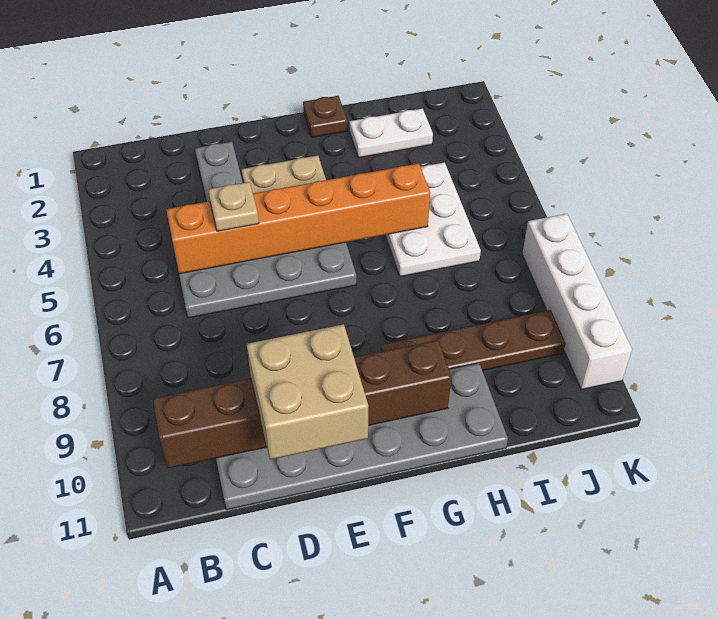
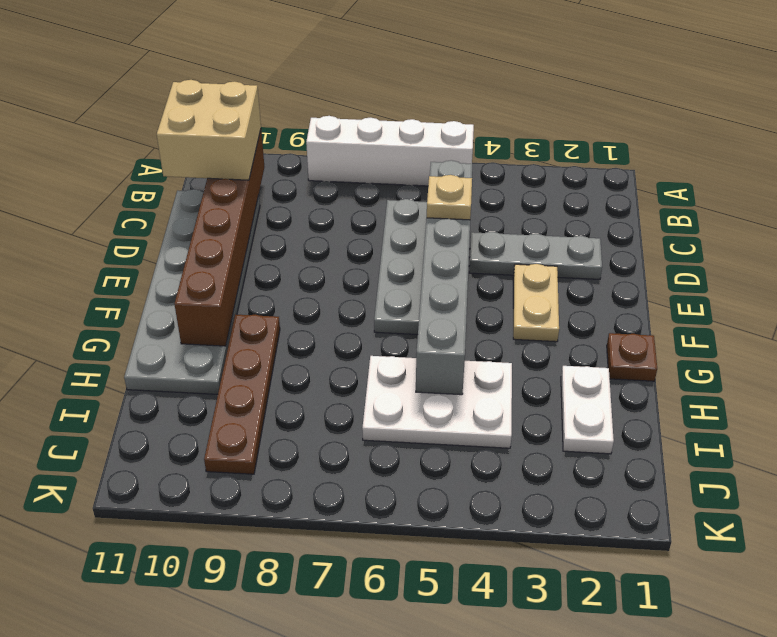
orange 1x6 brick [166,164,430,274] -> grey 1x6 brick [416,160,472,395]
tan 2x2 brick [247,324,368,460] -> tan 2x2 brick moved to [157,80,261,180]
white 1x4 brick [522,214,632,389] -> white 1x4 brick moved to [306,116,474,186]

